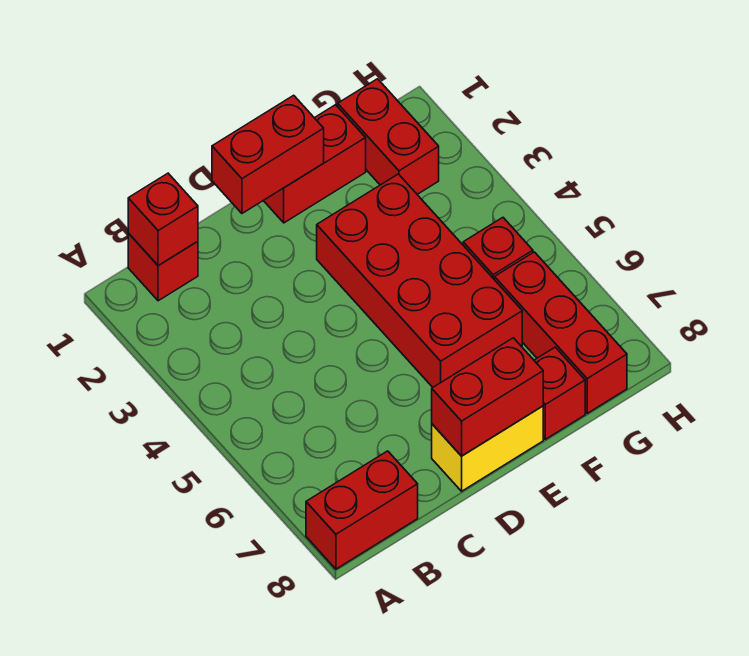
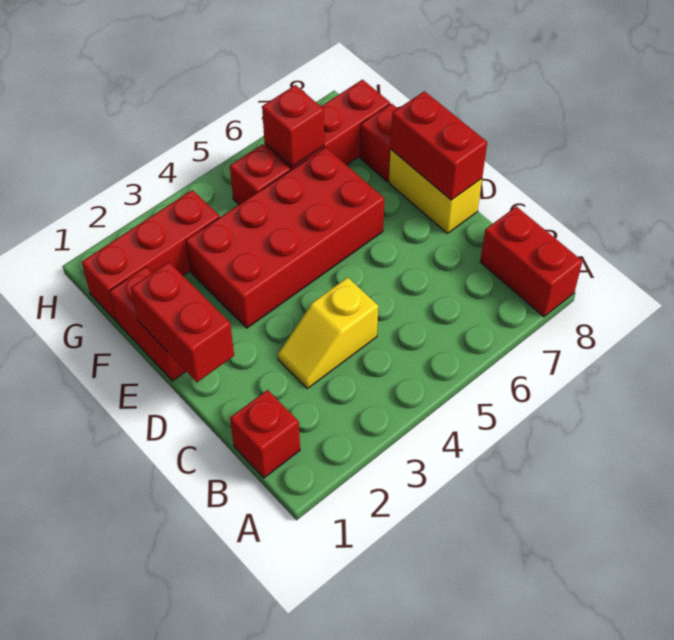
red 1x1 brick [128,173,198,266] -> red 1x1 brick moved to [262,85,324,167]
none -> yellow 1x2 slope [278,277,378,388]
red 1x2 brick [338,79,439,194] -> red 1x3 brick [82,190,220,321]

